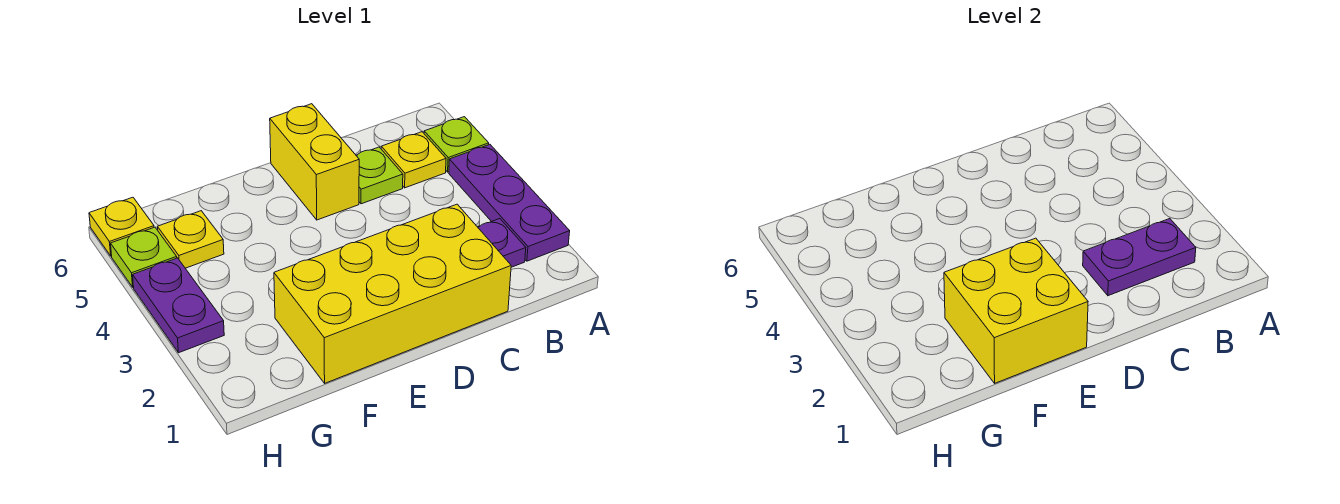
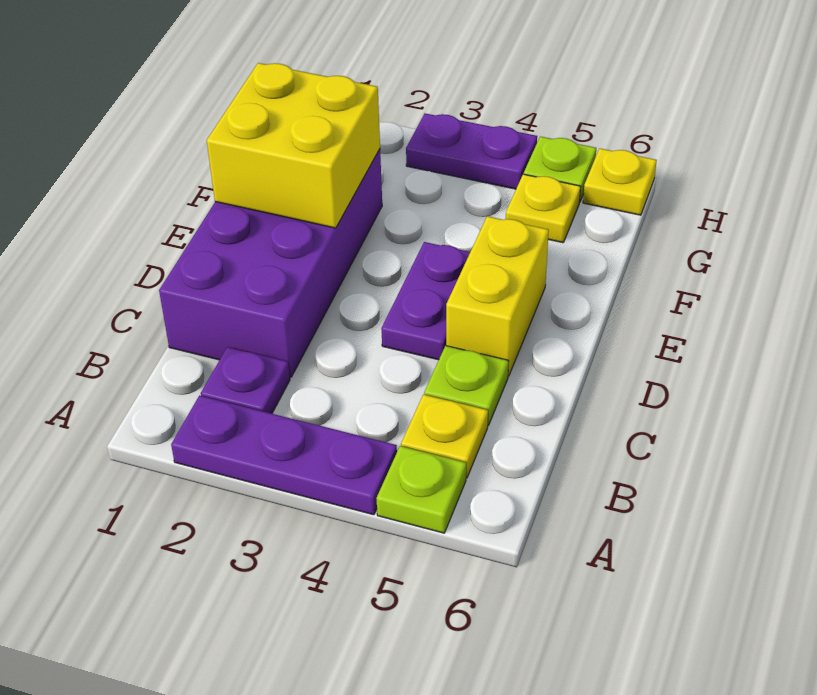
purple 1x2 plate [1083,219,1196,296] -> purple 1x2 plate moved to [381,242,470,360]
yellow 2x4 brick [274,204,511,383] -> purple 2x4 brick [159,149,382,377]
yellow 1x2 brick [270,104,359,220] -> yellow 1x2 brick turned to [446,216,549,376]

